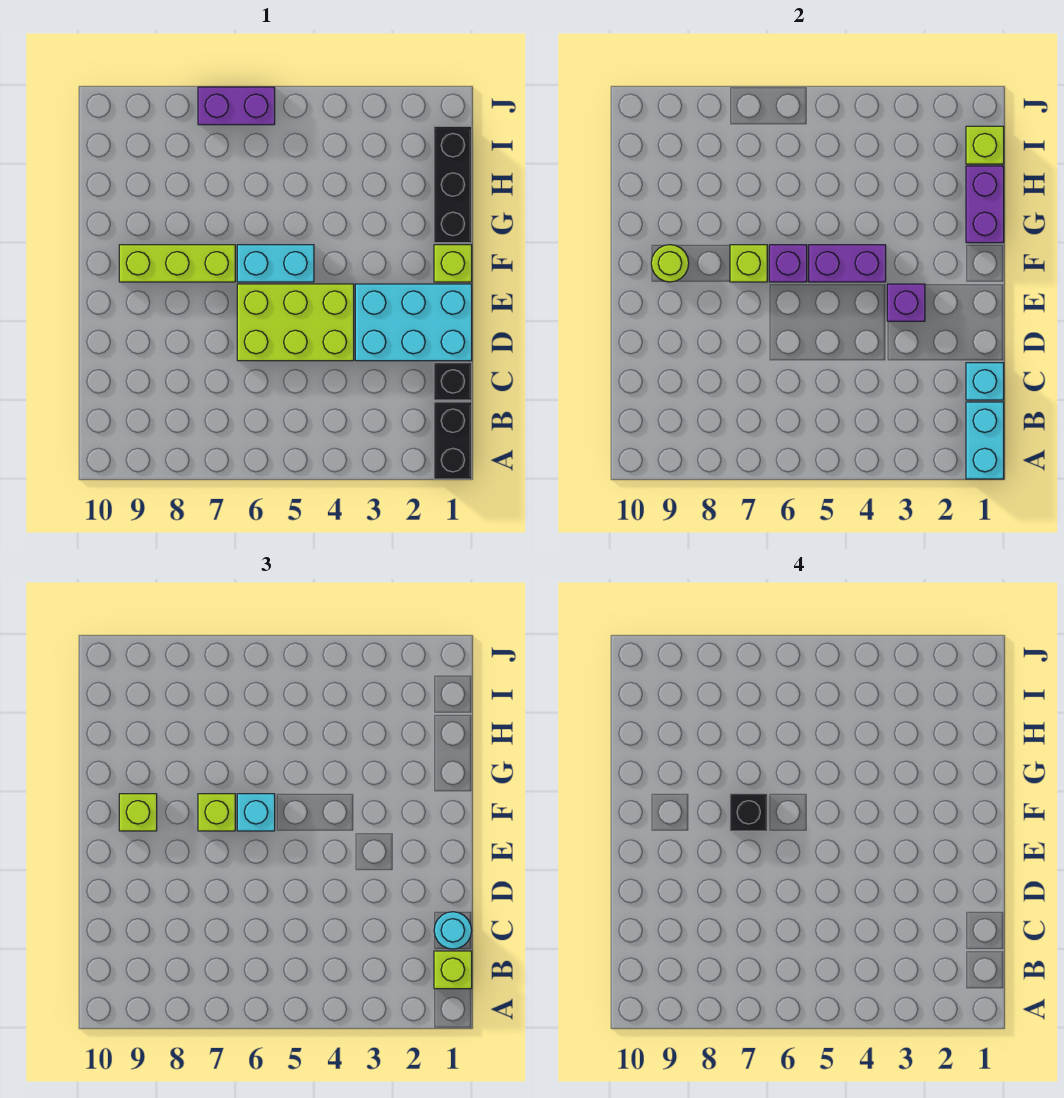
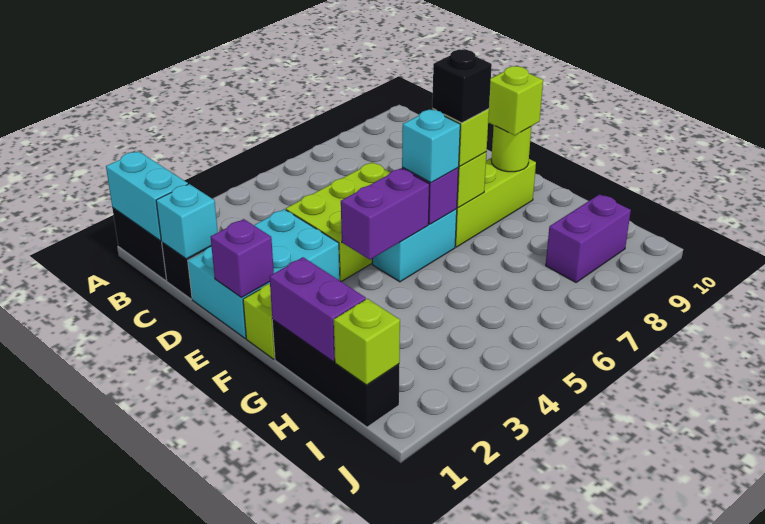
lime 1x1 brick [434,951,472,989] -> none
cyan 1x1 round brick [434,912,472,949] -> none
purple 1x1 brick [887,284,925,321] -> purple 1x1 brick moved to [211,219,274,298]
purple 1x2 brick [198,87,275,125] -> purple 1x2 brick moved to [546,194,631,282]

